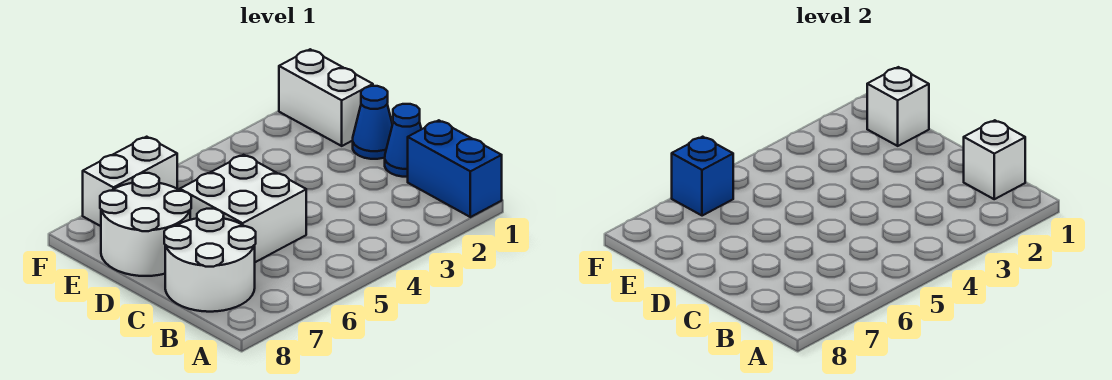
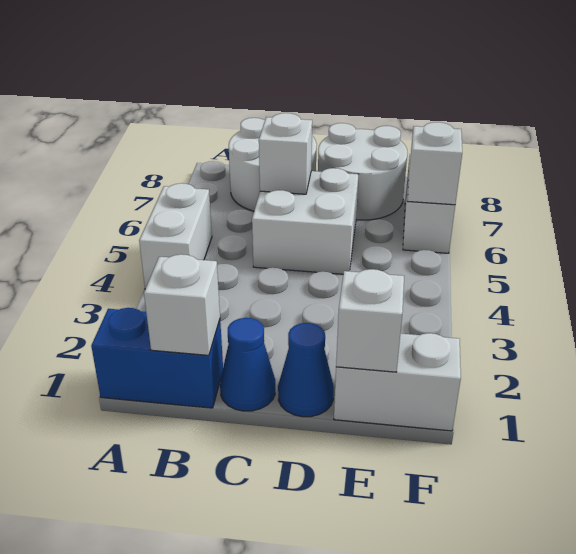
none -> white 1x2 brick [139,183,212,289]
none -> white 1x1 brick [259,113,312,194]
blue 1x1 brick [672,137,733,216] -> white 1x1 brick [408,122,462,205]

